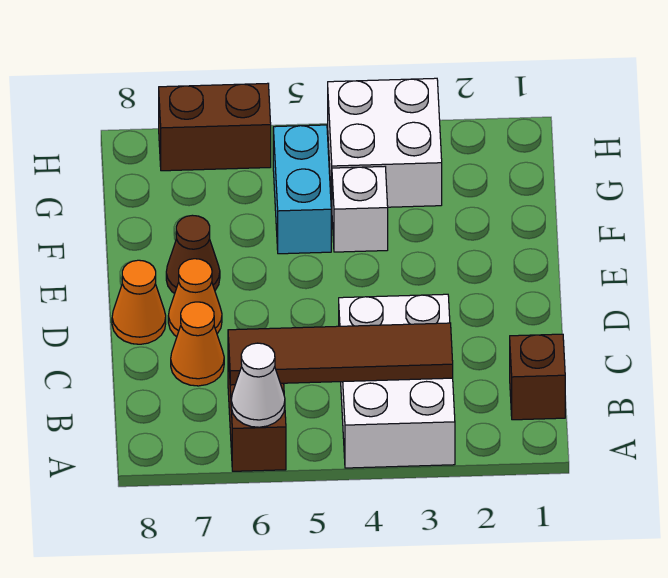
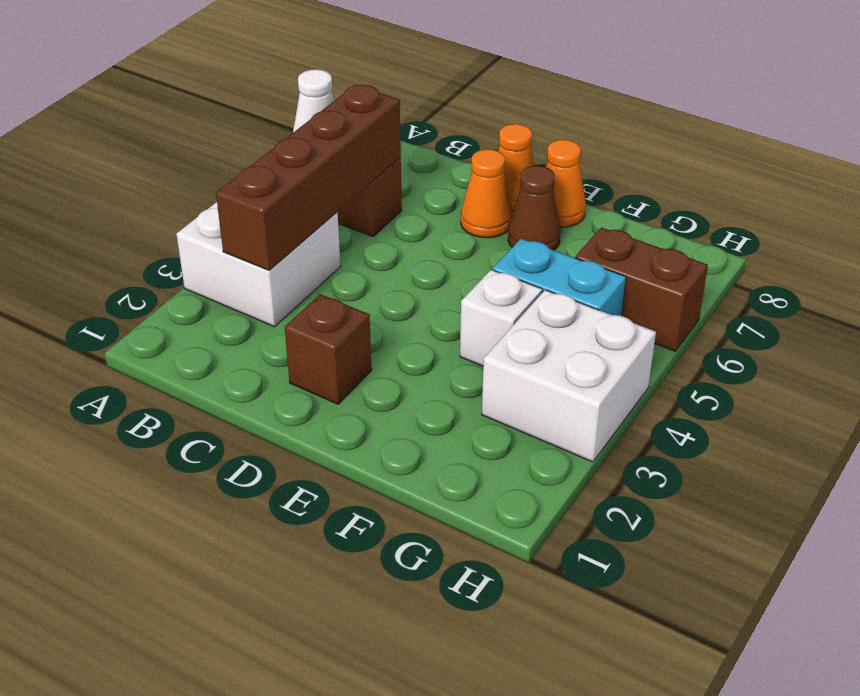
white 2x3 brick [339,294,455,468] -> white 2x2 brick [176,202,341,327]
brown 1x1 brick [510,334,565,420] -> brown 1x1 brick moved to [285,294,372,404]
brown 1x4 tile [228,323,453,385] -> brown 1x4 brick [216,85,401,270]
orange 1x1 cone [171,302,224,386] -> orange 1x1 cone moved to [546,140,586,227]
brown 1x2 brick [159,83,271,171] -> brown 1x2 brick turned to [575,227,708,351]

